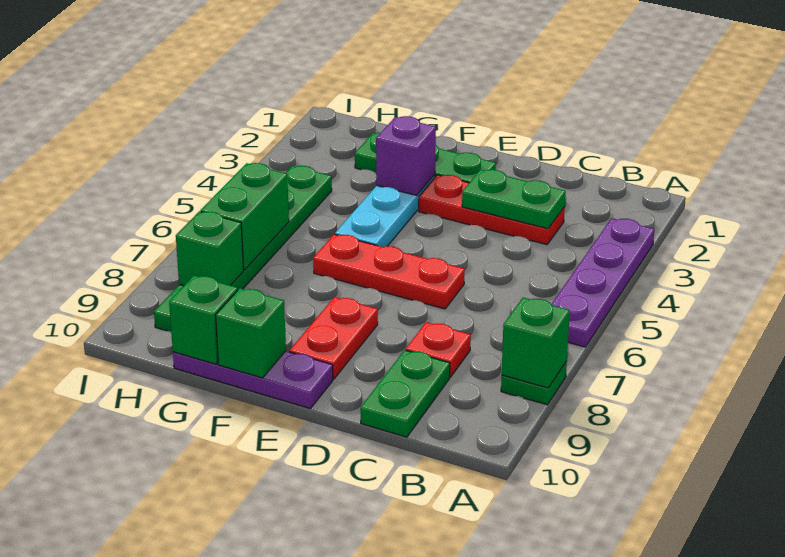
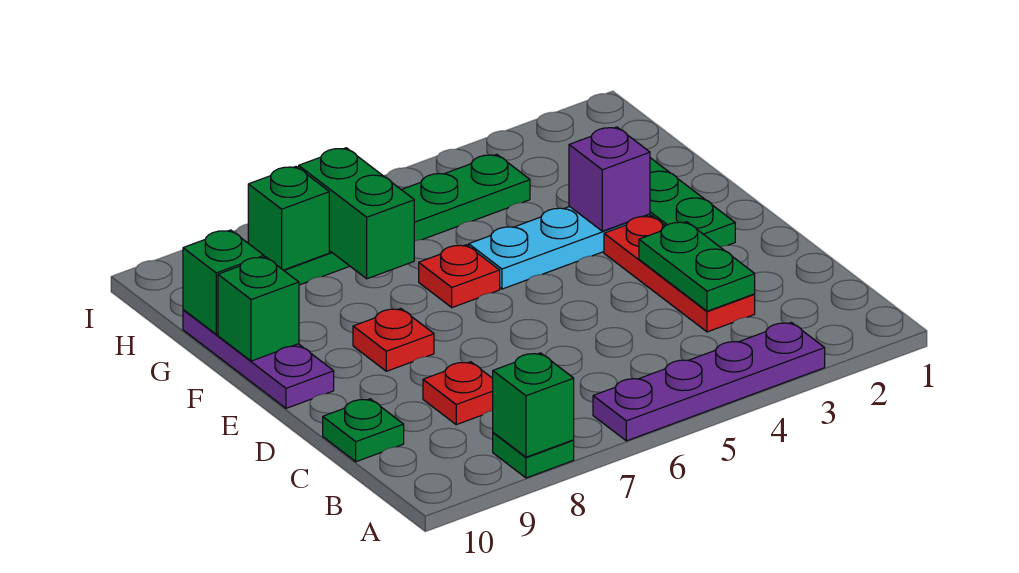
green 1x2 plate [360,350,450,437] -> green 1x1 plate [323,399,404,462]
red 1x3 plate [313,234,465,309] -> red 1x1 plate [419,245,500,307]
red 1x2 plate [289,297,378,379] -> red 1x1 plate [353,309,434,371]
green 1x2 brick [200,163,289,270] -> green 1x2 brick turned to [299,148,414,279]

